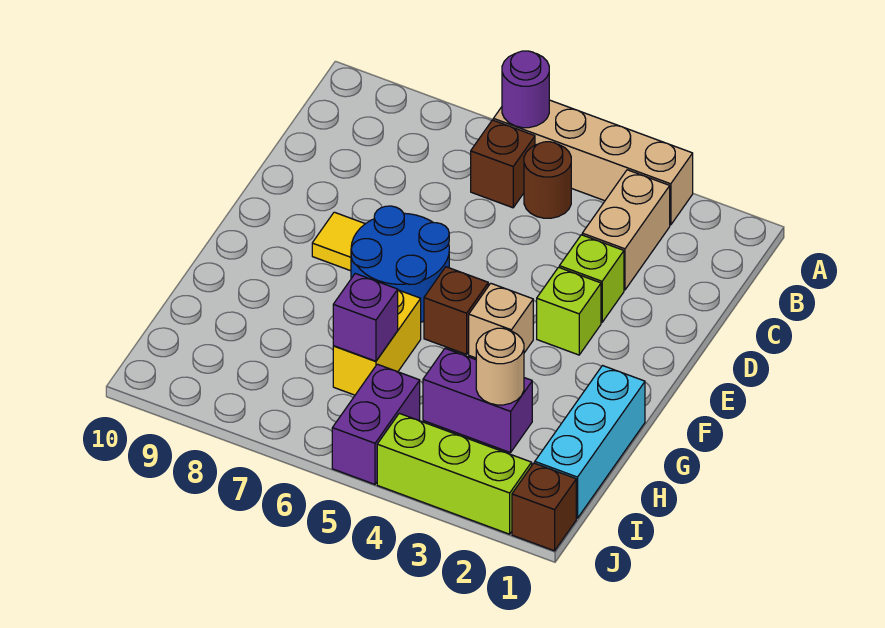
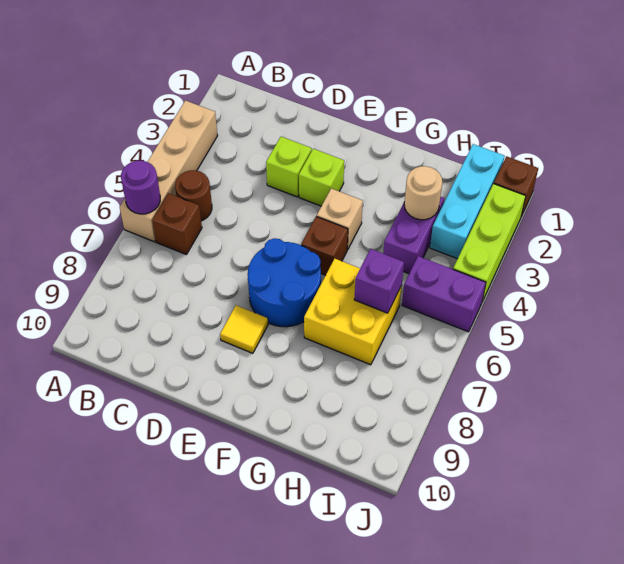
tan 1x2 brick [582,170,670,290] -> none
cyan 1x3 brick [535,366,645,518] -> cyan 1x3 brick turned to [430,144,505,259]
yellow 1x2 brick [333,290,421,395] -> yellow 2x2 brick [304,259,402,365]

